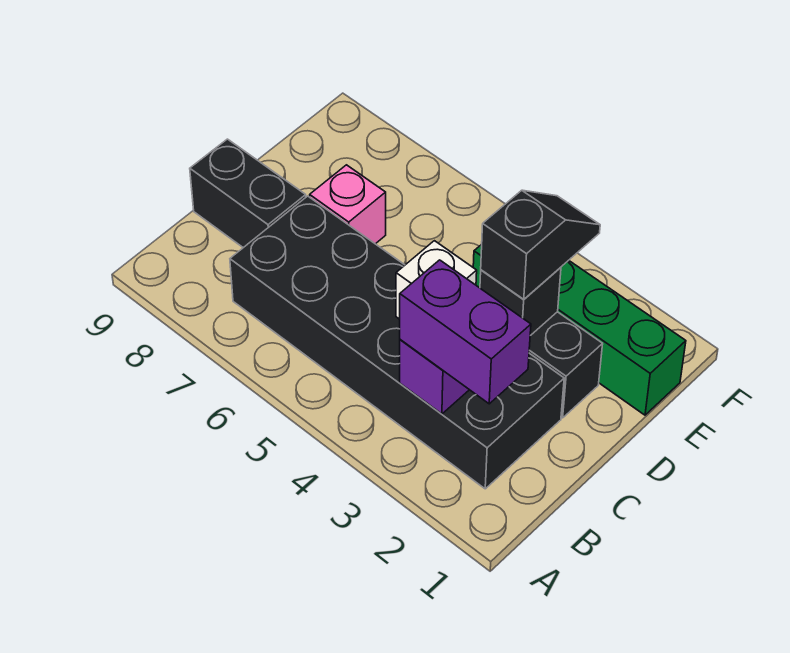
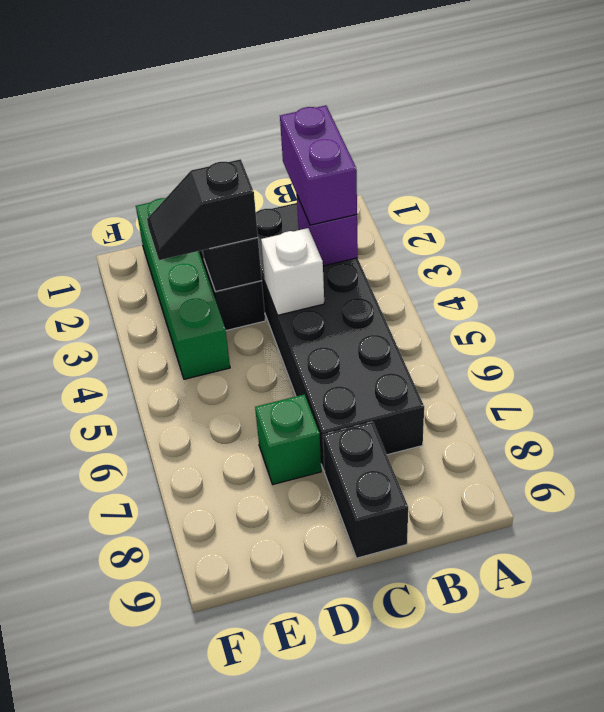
pink 1x1 brick [310,165,386,244] -> green 1x1 brick [255,394,321,484]

